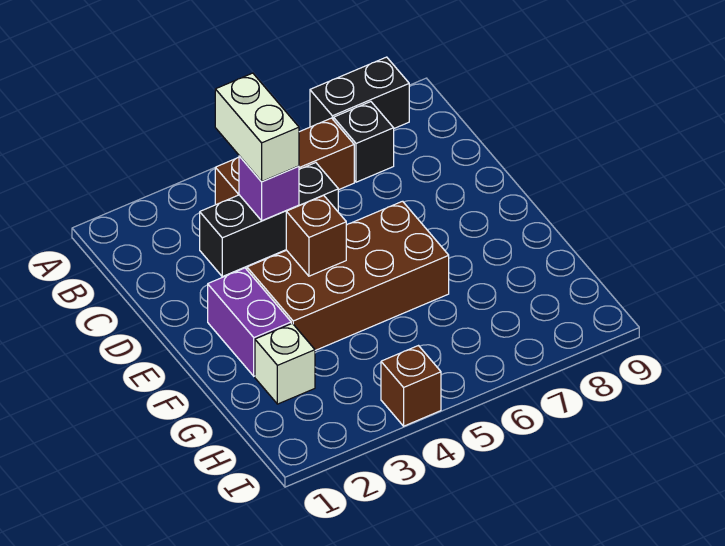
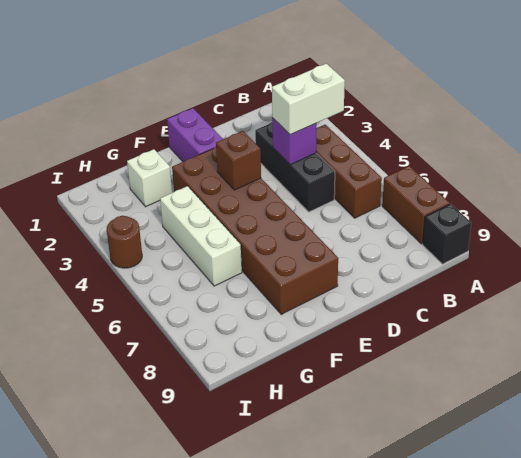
black 1x2 brick [310,57,409,128] -> brown 1x2 brick [382,166,450,244]
black 1x1 brick [334,102,394,182] -> black 1x1 brick moved to [423,204,471,264]
purple 1x2 brick [208,268,291,376] -> purple 1x2 brick turned to [167,108,223,162]
brown 2x4 brick [247,201,449,350] -> brown 2x6 brick [172,147,338,314]
none -> white 1x3 brick [160,186,242,286]
brown 1x1 brick [381,346,441,426] -> brown 1x1 round brick [107,216,142,268]

